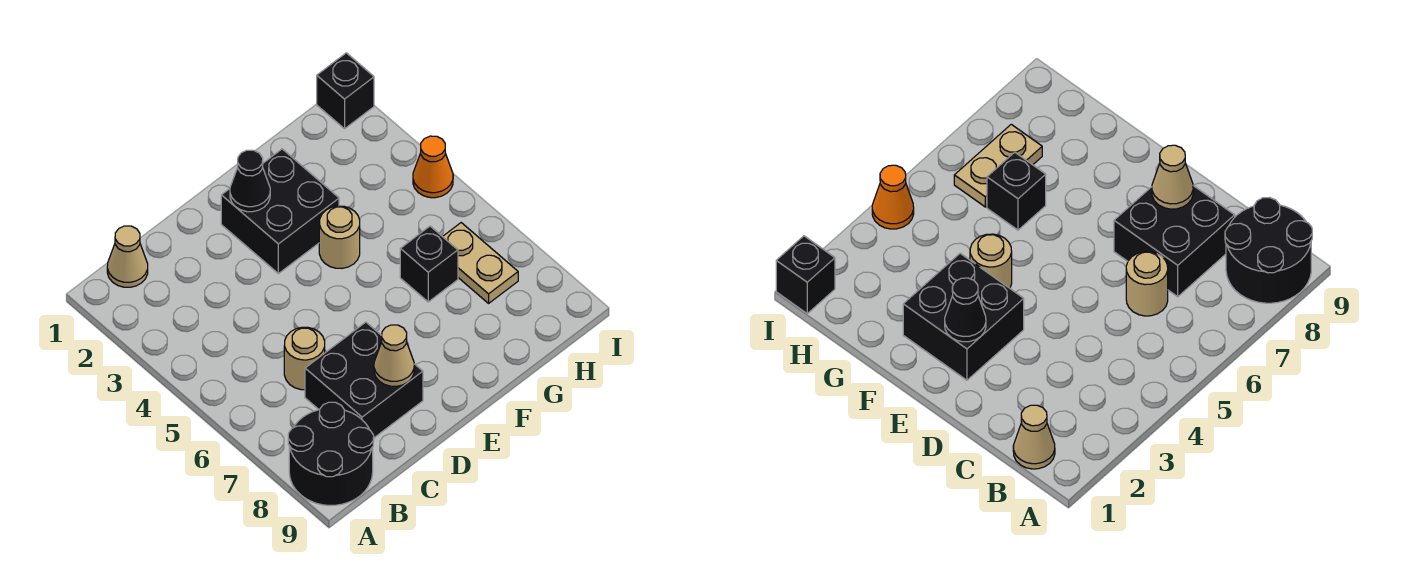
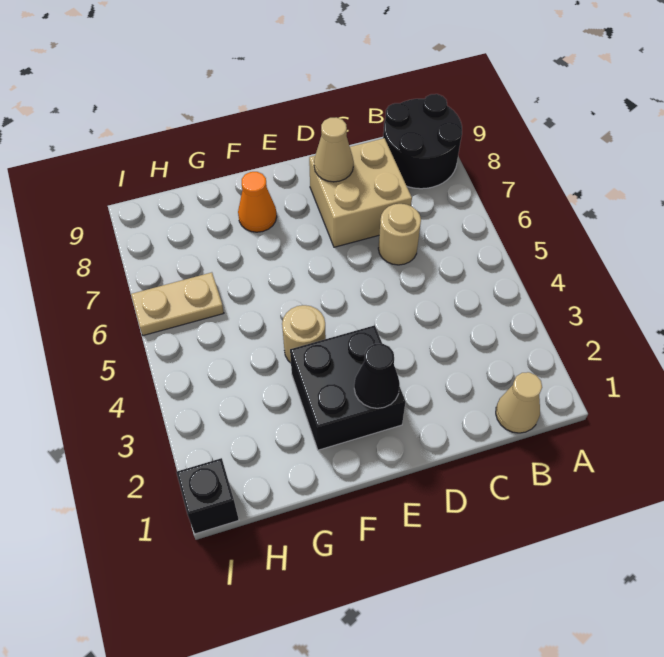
black 2x2 brick [305,322,423,438] -> tan 2x2 brick [309,138,412,247]
black 1x1 brick [400,226,458,302] -> none
tan 1x2 plate [443,223,518,303] -> tan 1x2 plate turned to [131,272,224,336]
orange 1x1 cone [413,136,453,198] -> orange 1x1 cone moved to [238,172,277,232]

